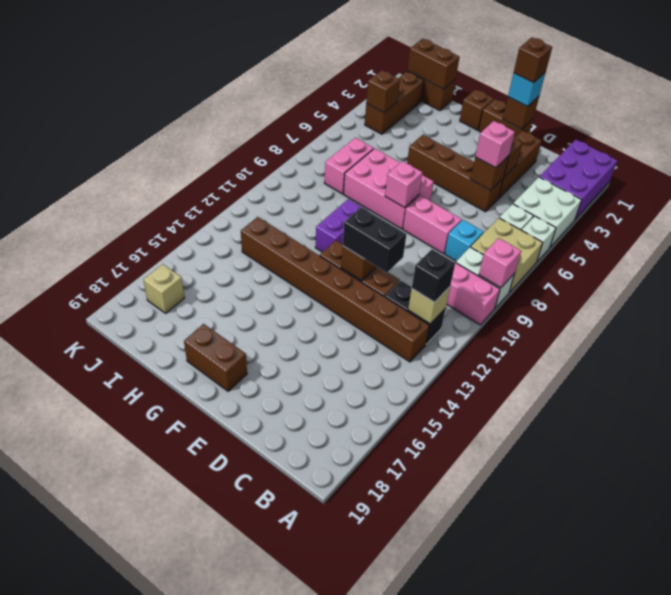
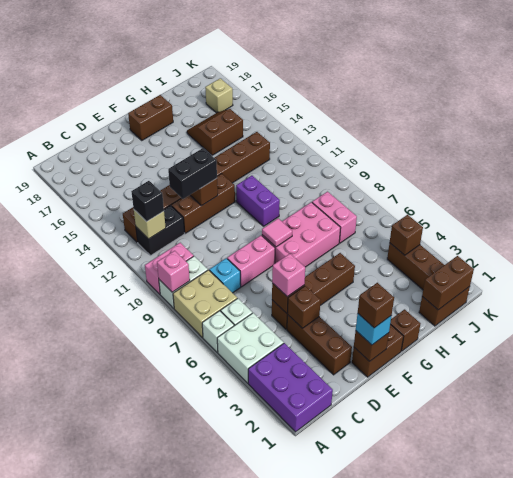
pink 1x1 brick [385,161,423,208] -> pink 1x1 tile [262,218,292,247]
none -> brown 2x2 slope [187,109,243,155]

